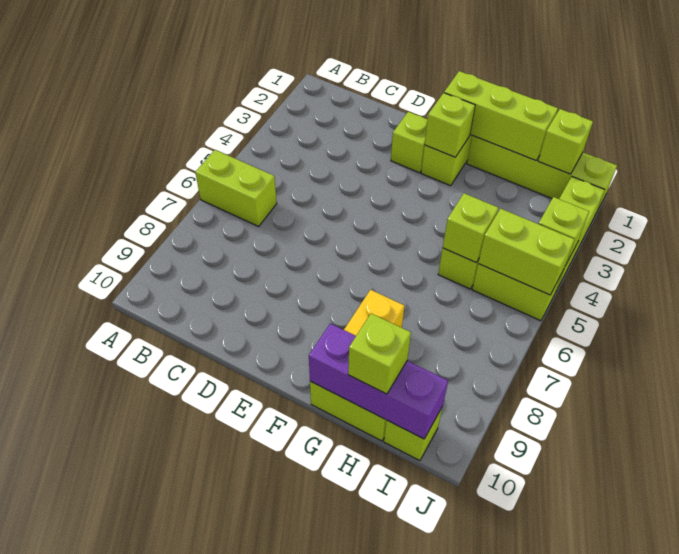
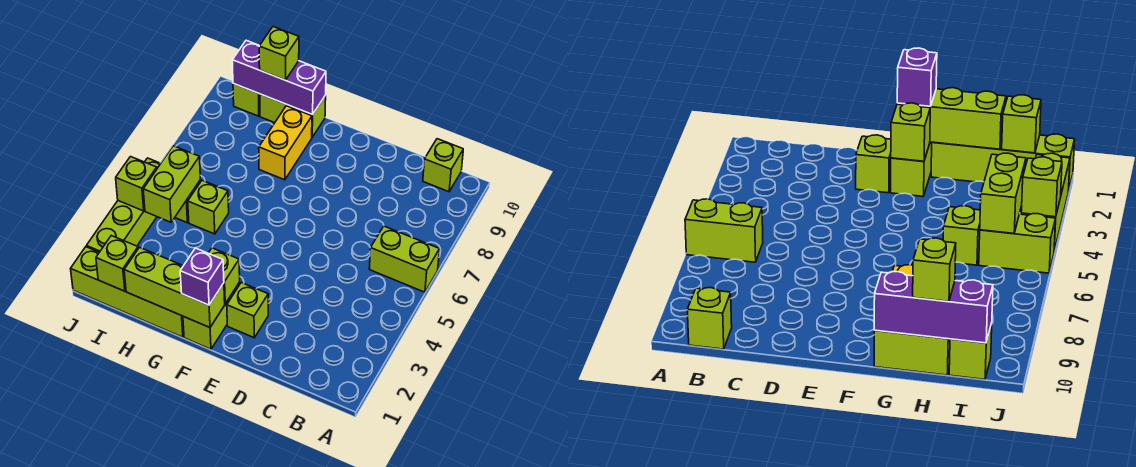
none -> purple 1x1 brick [180,248,224,305]
lime 1x1 brick [443,193,498,263] -> lime 1x1 brick moved to [423,139,463,192]
lime 1x2 brick [478,209,575,295] -> lime 1x2 brick turned to [143,146,200,222]

